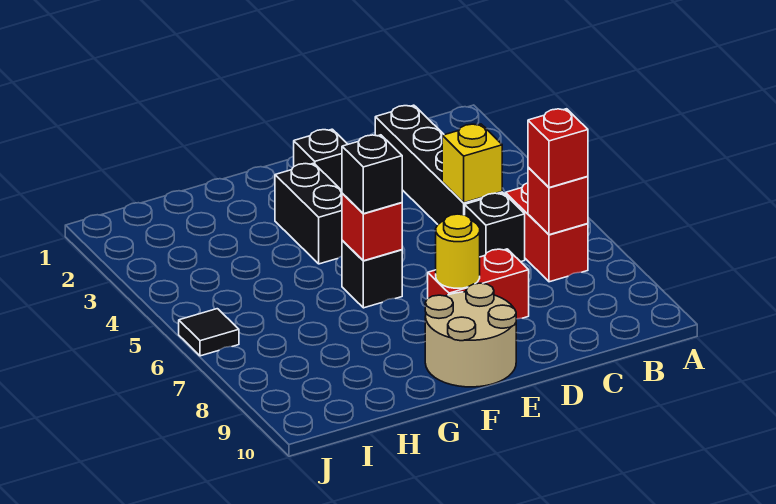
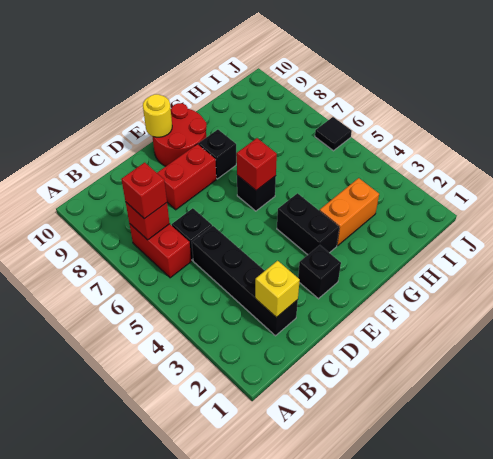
yellow 1x1 brick [442,124,502,203] -> yellow 1x1 brick moved to [255,261,300,317]
yellow 1x1 round brick [436,214,480,288] -> yellow 1x1 round brick moved to [143,94,172,137]
tan 2x2 round brick [425,283,516,387] -> red 2x2 round brick [152,103,207,166]
black 1x1 brick [342,135,402,214] -> black 1x1 brick moved to [198,130,236,179]
none -> orange 1x2 brick [320,178,379,246]

